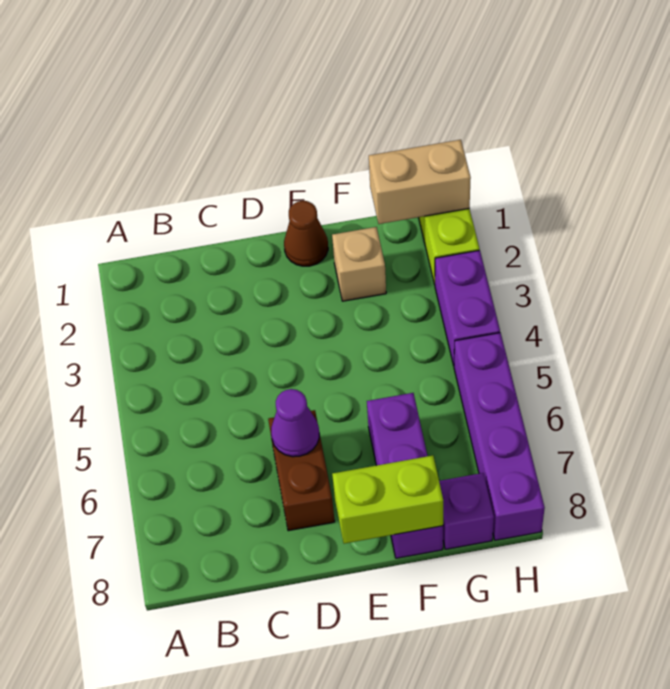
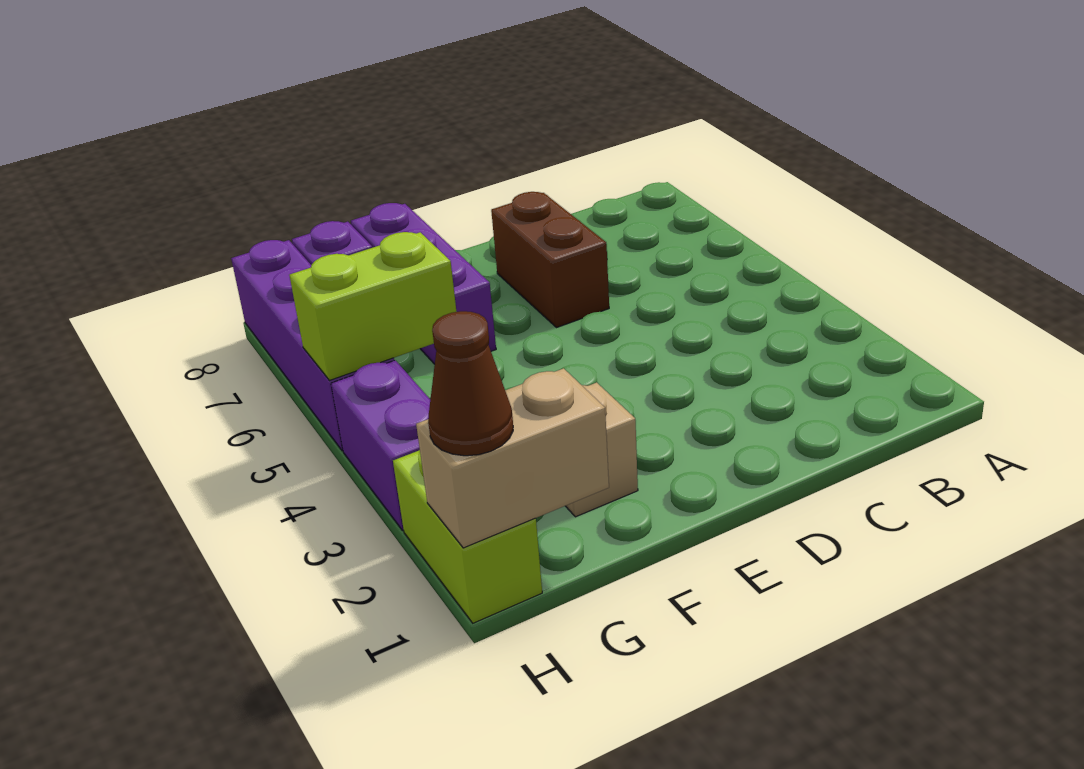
purple 1x1 cone [271,389,319,457] -> none
brown 1x1 cone [284,201,328,266] -> brown 1x1 cone moved to [428,311,513,456]
lime 1x2 brick [332,455,443,544] -> lime 1x2 brick moved to [289,232,457,381]

